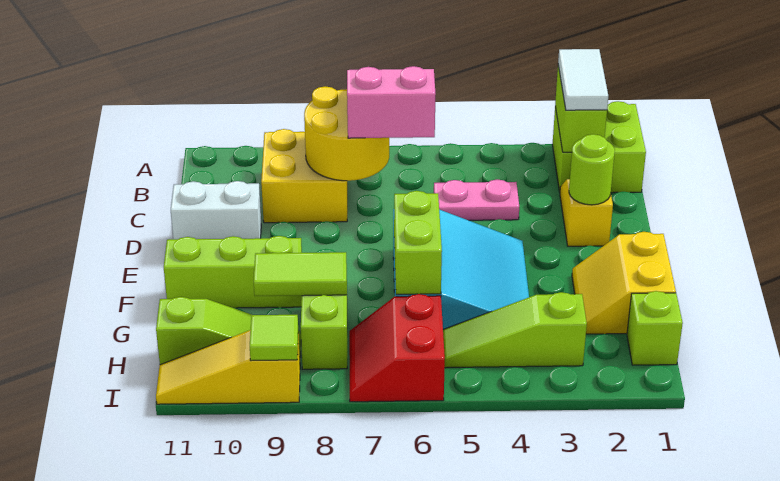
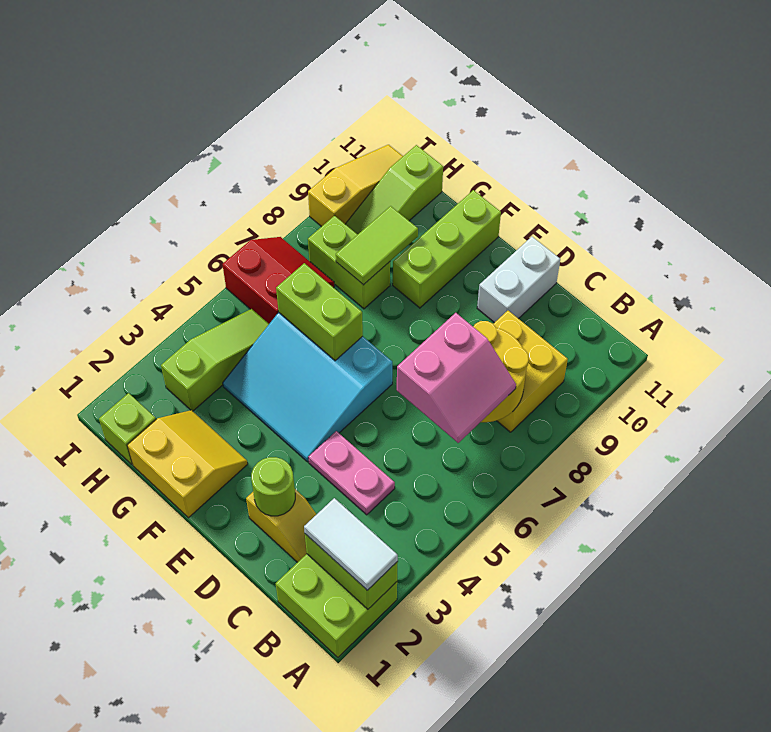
pink 1x2 plate [434,179,519,220] -> pink 1x2 plate turned to [308,431,395,515]
lime 1x1 tile [250,315,298,361] -> none

